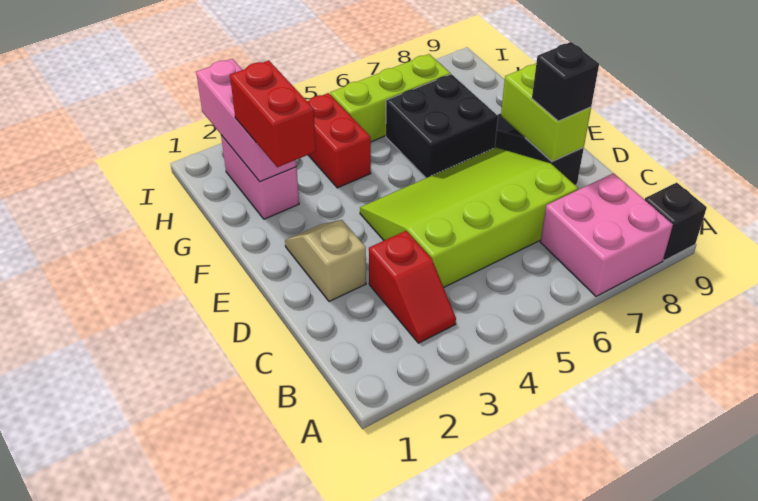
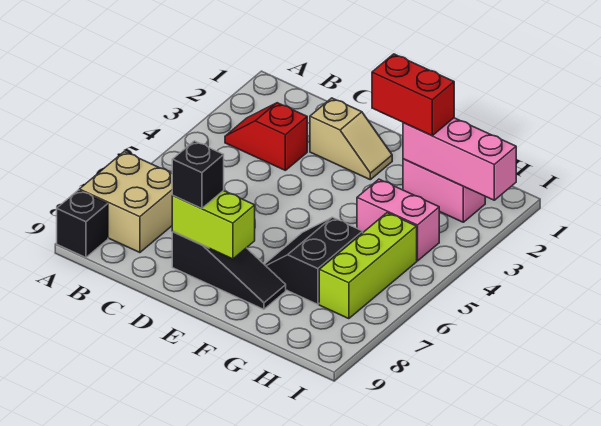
pink 2x2 brick [540,173,673,296] -> tan 2x2 brick [79,152,173,253]
lime 3x4 slope [360,148,578,287] -> none
black 2x2 brick [386,74,498,178] -> black 2x2 slope [264,217,363,304]
red 1x2 brick [307,93,371,188] -> pink 1x2 brick [357,179,439,261]

